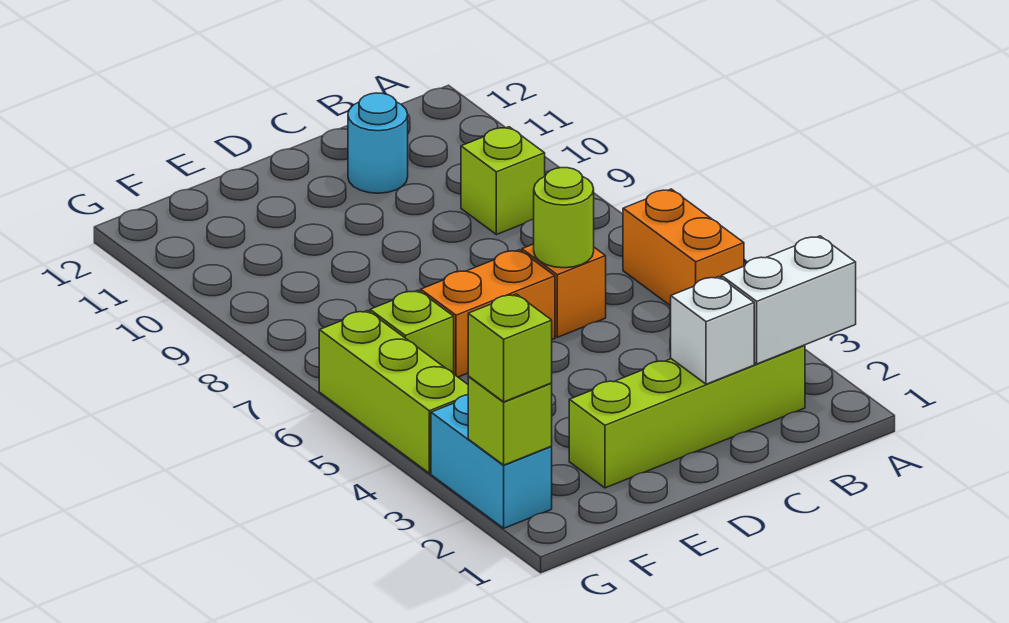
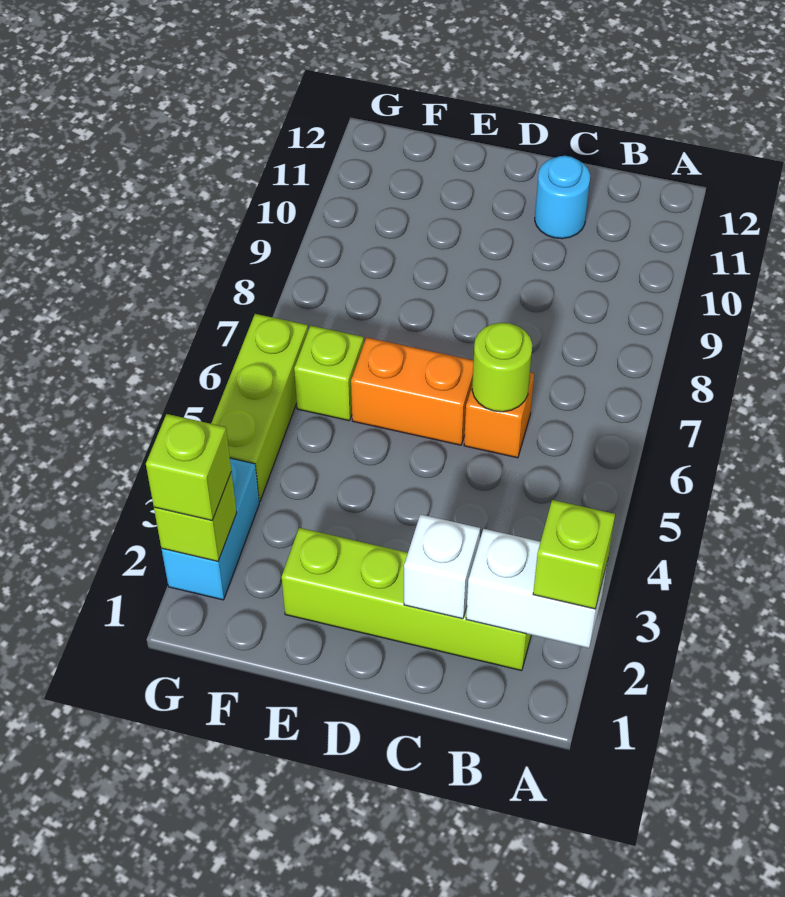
orange 1x2 brick [623,189,744,306] -> none
lime 1x1 brick [461,127,545,235] -> lime 1x1 brick moved to [533,500,615,609]

